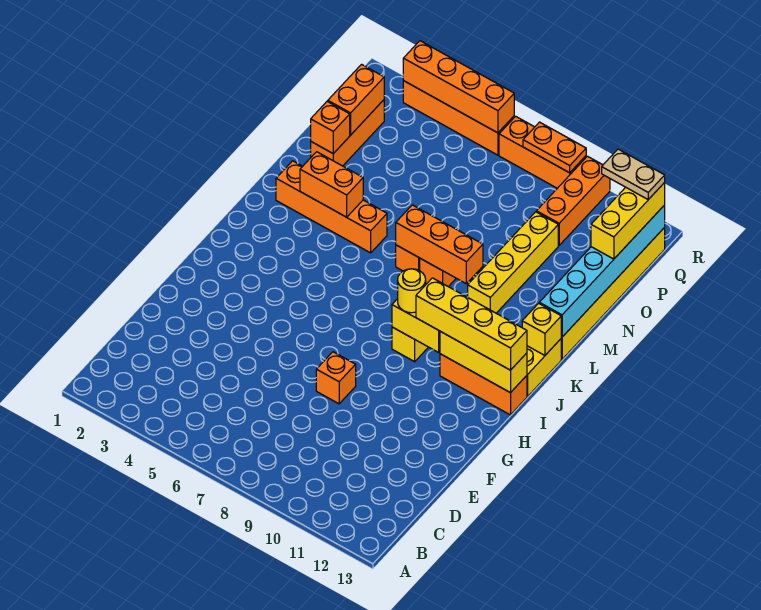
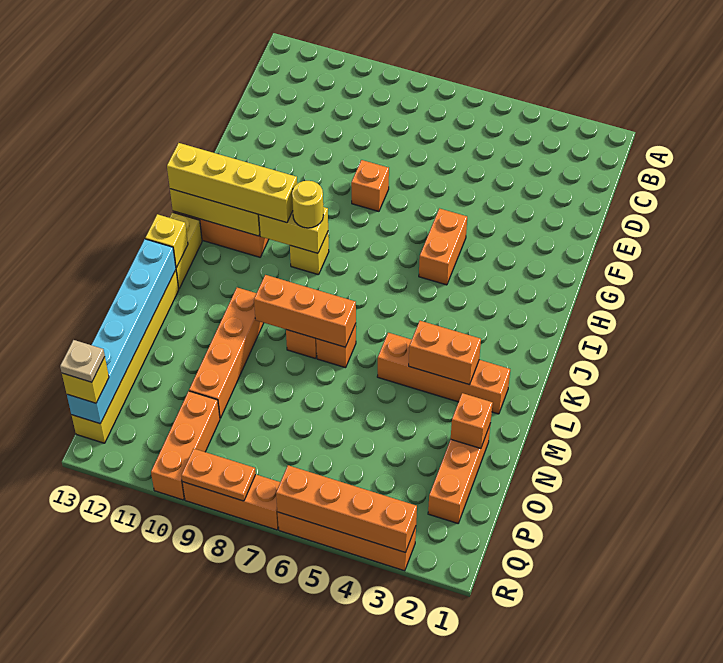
yellow 1x4 brick [468,212,558,313] -> orange 1x4 brick [189,288,264,418]
orange 1x2 brick [328,64,384,135] -> orange 1x2 brick moved to [419,208,467,285]
yellow 1x3 brick [591,183,665,259] -> yellow 1x1 brick [62,357,109,403]
tan 1x2 plate [602,149,665,200] -> tan 1x1 plate [60,340,105,382]

